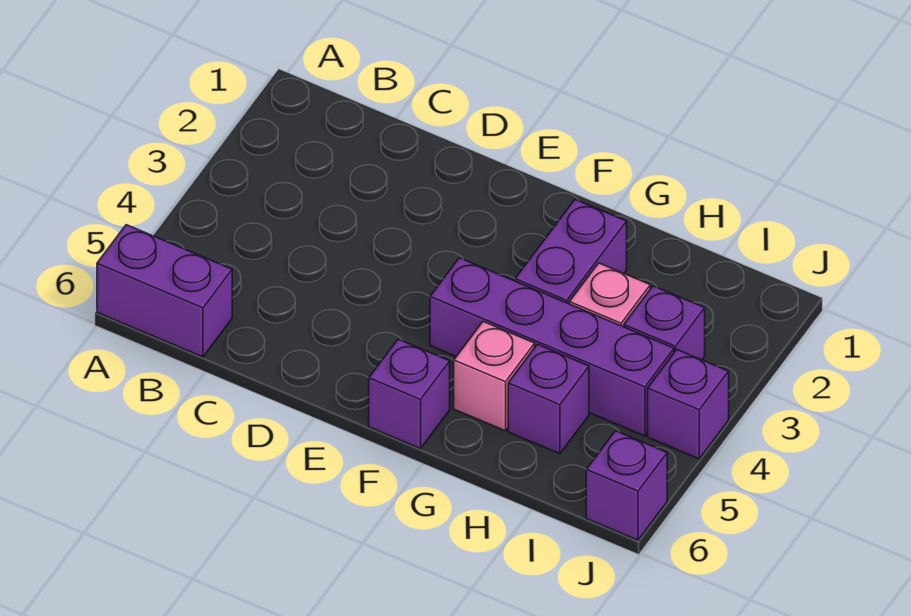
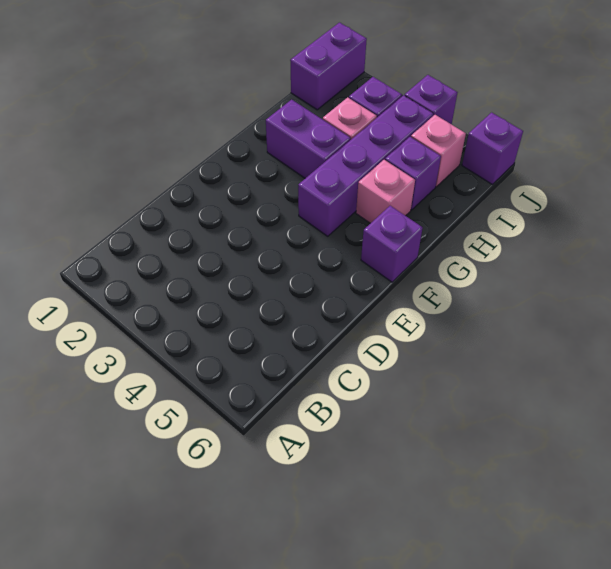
purple 1x2 brick [97,225,232,357] -> purple 1x2 brick moved to [290,23,367,110]
none -> pink 1x1 brick [411,115,466,187]

